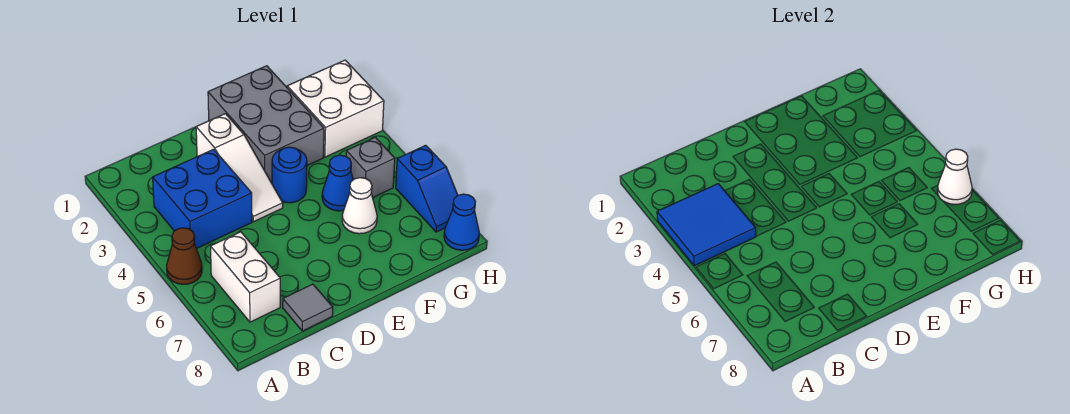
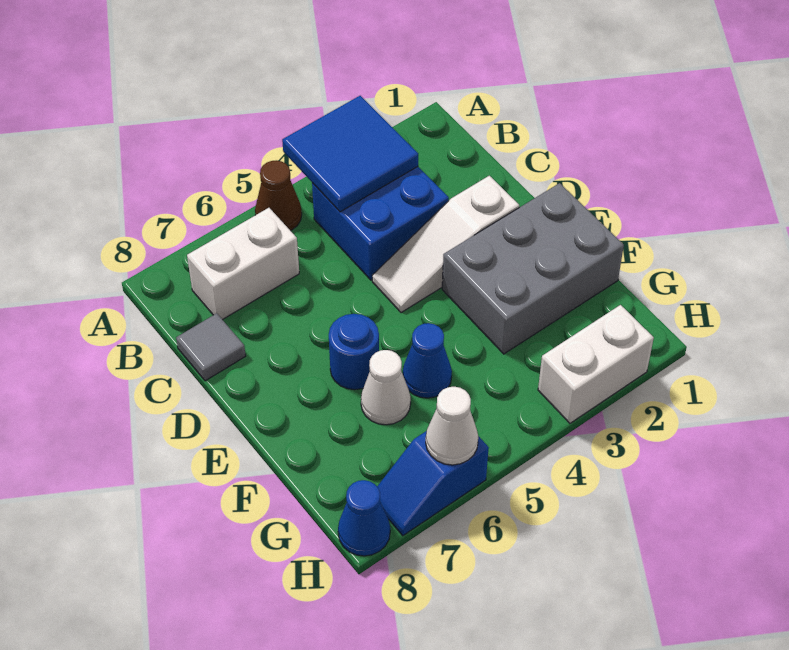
blue 1x1 round brick [272,147,307,203] -> blue 1x1 round brick moved to [329,314,379,390]
white 2x2 brick [287,60,384,157] -> white 1x2 brick [538,305,654,423]
grey 1x1 brick [346,137,395,198] -> none

